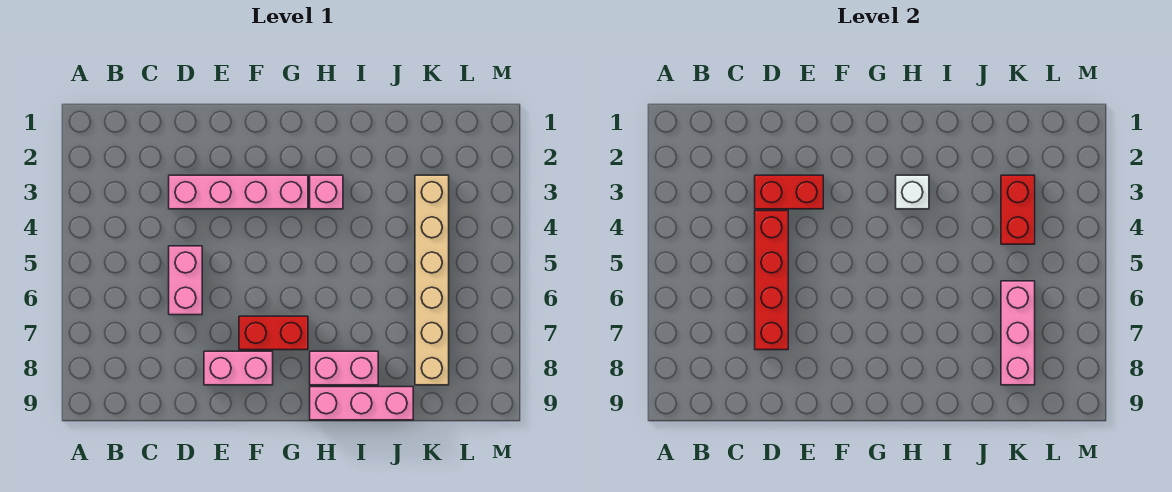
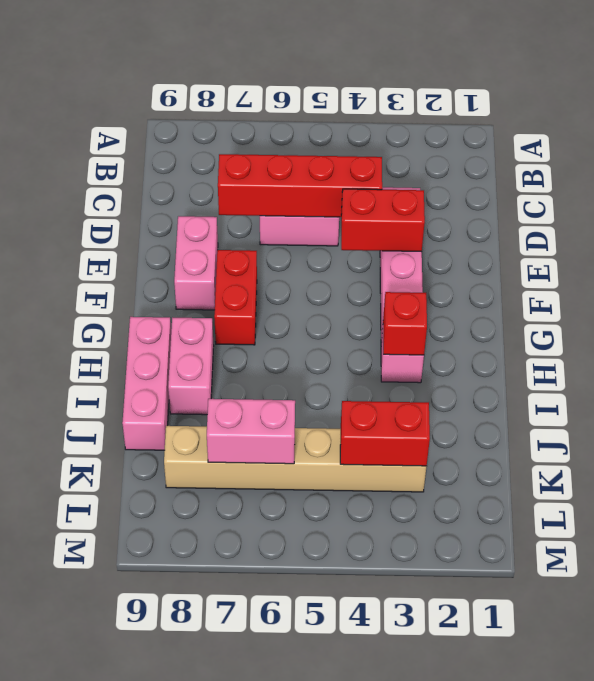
red 1x2 brick [755,175,823,209] -> red 1x2 brick turned to [341,189,425,252]
white 1x1 brick [896,175,929,209] -> red 1x1 brick [383,292,427,355]
pink 1x3 brick [1001,281,1035,385] -> pink 1x2 brick [207,399,295,464]

